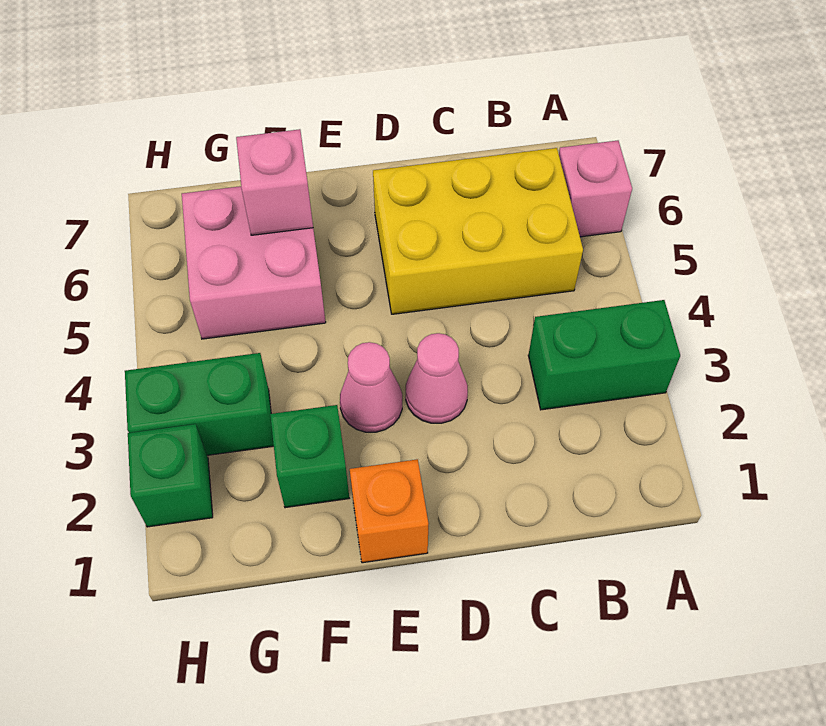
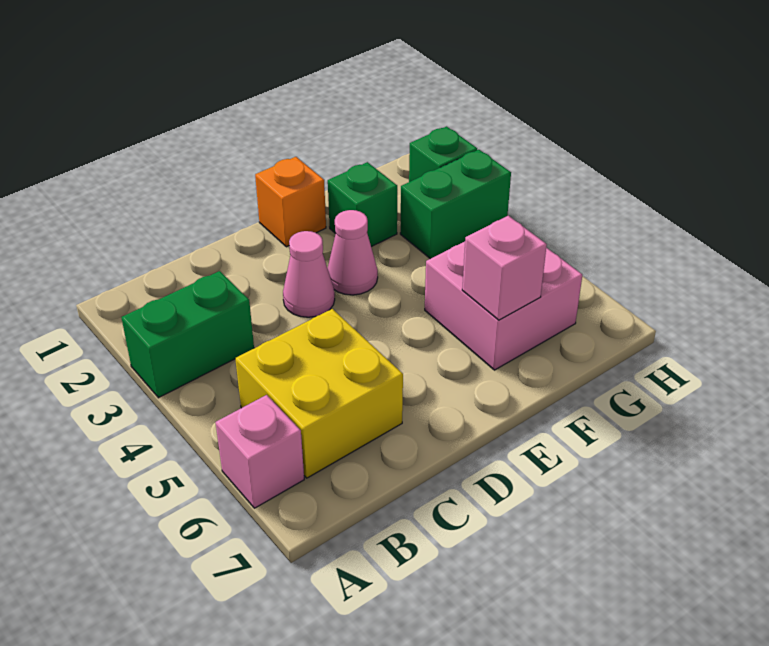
yellow 2x3 brick [373,148,583,314] -> yellow 2x2 brick [235,309,403,478]

